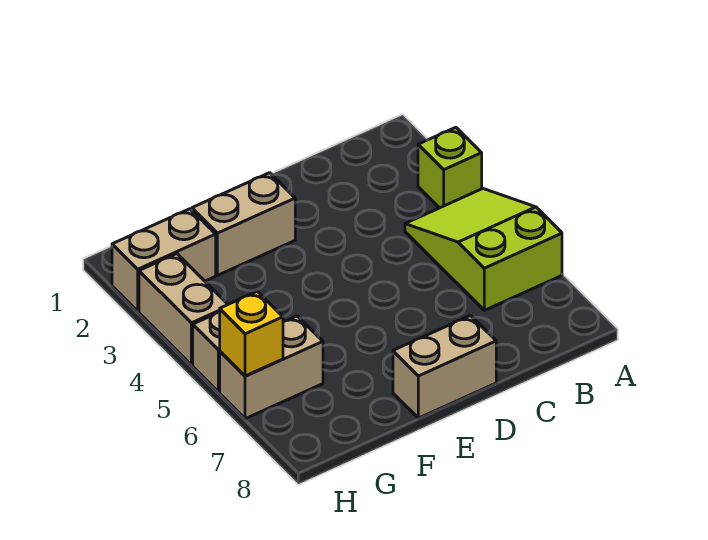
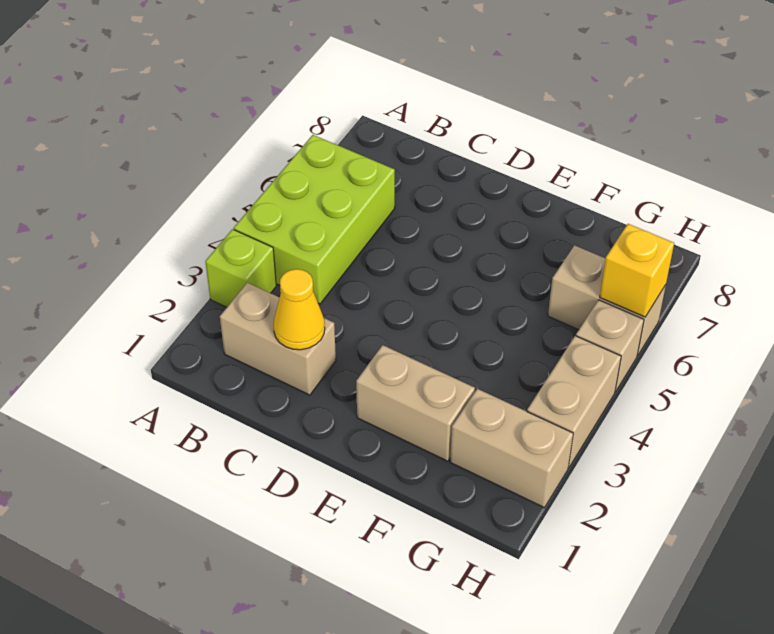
lime 2x3 slope [405,189,562,310] -> lime 2x3 brick [234,135,395,304]
none -> yellow 1x1 cone [274,269,325,350]
tan 1x2 brick [393,316,496,418] -> tan 1x2 brick moved to [220,283,336,395]

